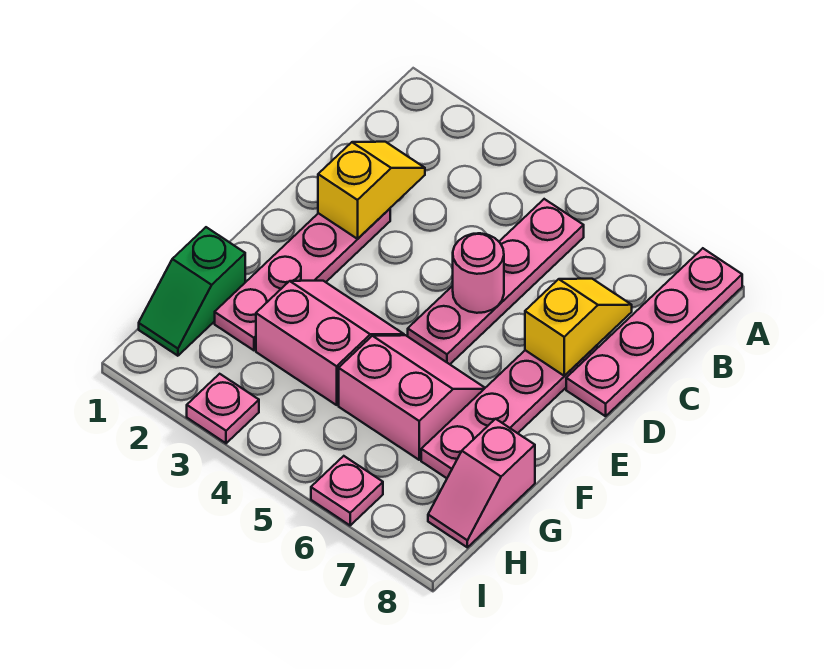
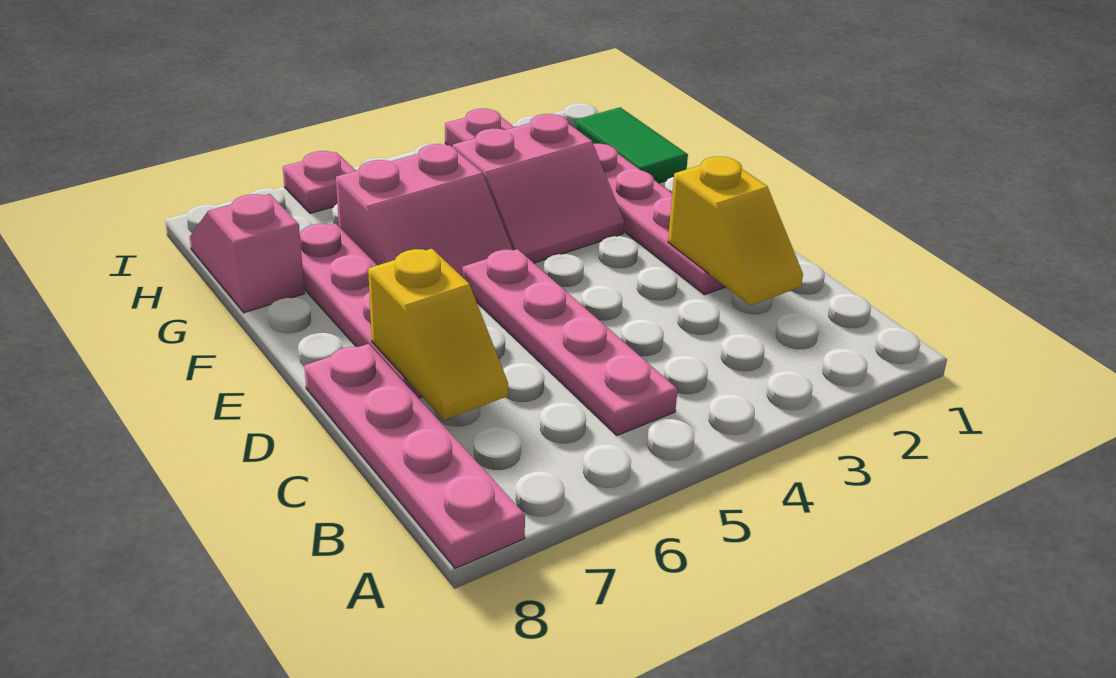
pink 1x1 round brick [453,233,504,313] -> none
green 1x2 slope [139,227,245,356] -> green 1x2 tile [575,107,688,183]

